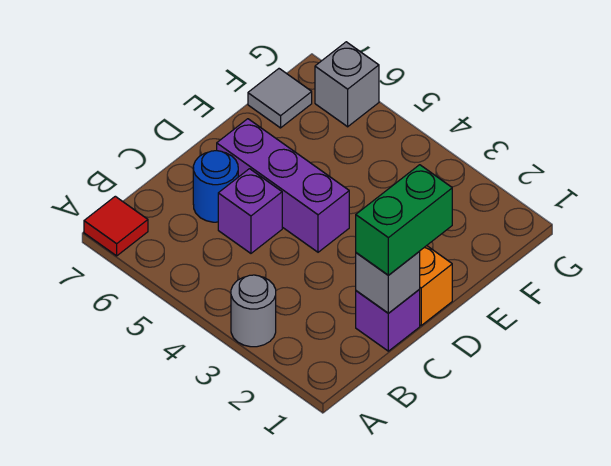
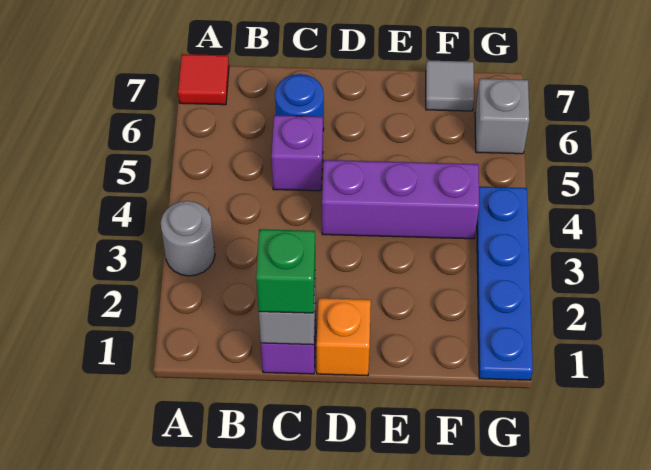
green 1x2 brick [356,165,452,275] -> green 1x1 brick [256,229,315,313]
purple 1x3 brick [217,119,349,252] -> purple 1x3 brick turned to [322,160,479,239]
none -> blue 1x4 plate [477,187,533,380]

